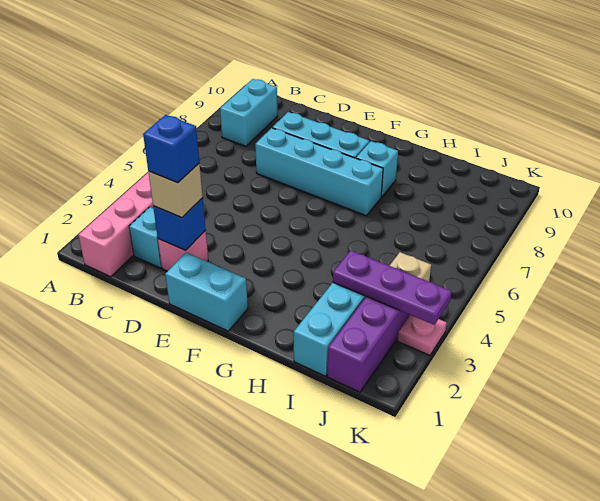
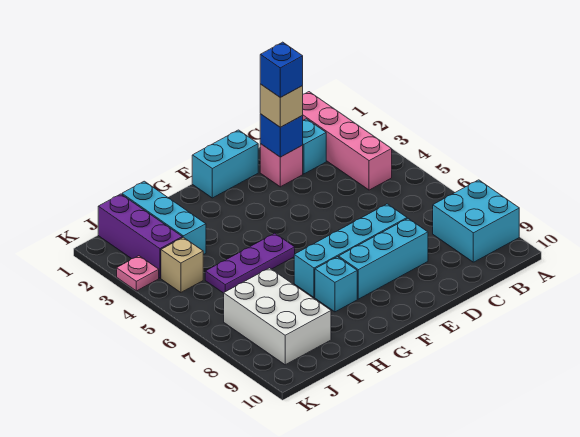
cyan 1x2 brick [220,79,277,146] -> cyan 2x2 brick [433,180,519,262]
purple 1x3 plate [333,250,452,325] -> purple 1x3 plate moved to [205,233,295,293]
none -> white 2x3 brick [224,268,331,365]

